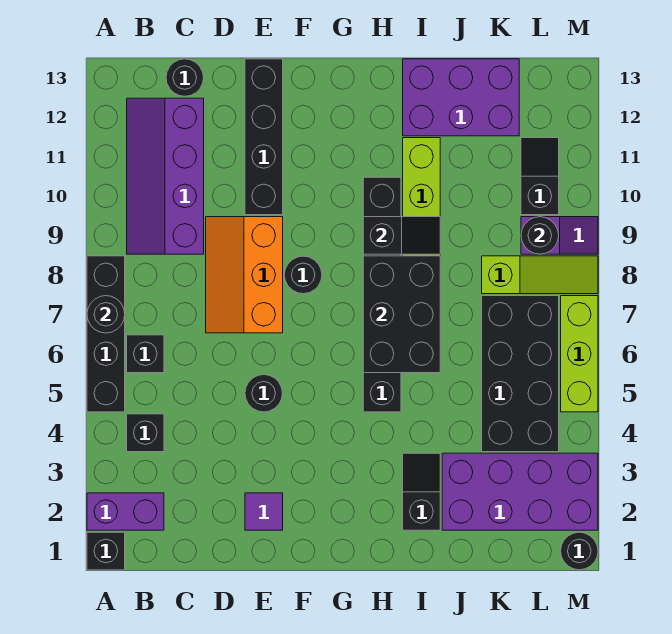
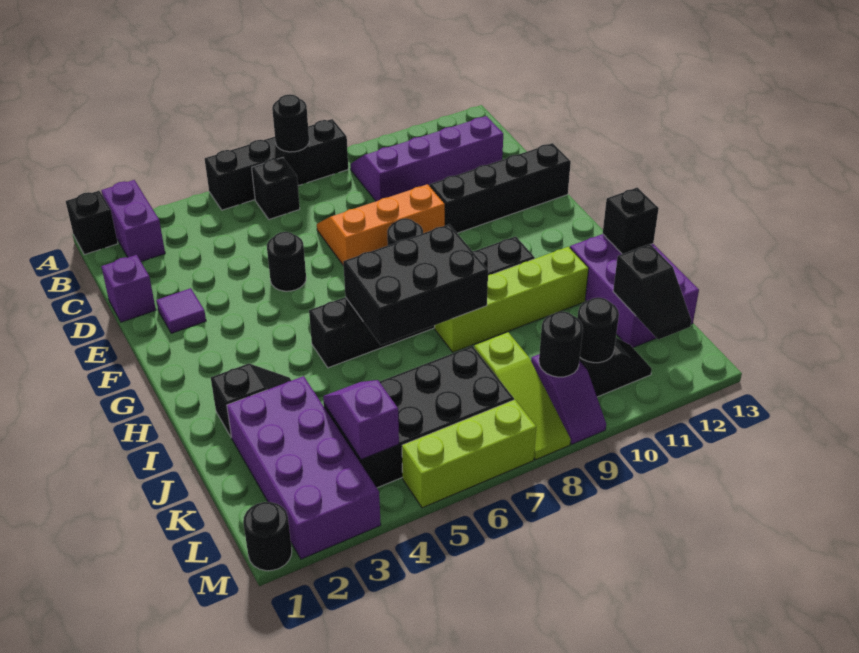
black 1x1 brick [127,414,164,452] -> black 1x1 brick moved to [603,187,659,254]
black 1x1 round brick [166,59,204,96] -> black 1x1 round brick moved to [577,297,619,363]
none -> purple 1x1 brick [101,255,156,322]
black 1x2 slope [363,217,440,254] -> black 1x2 slope moved to [613,244,691,340]
none -> purple 1x2 slope [323,380,399,460]

